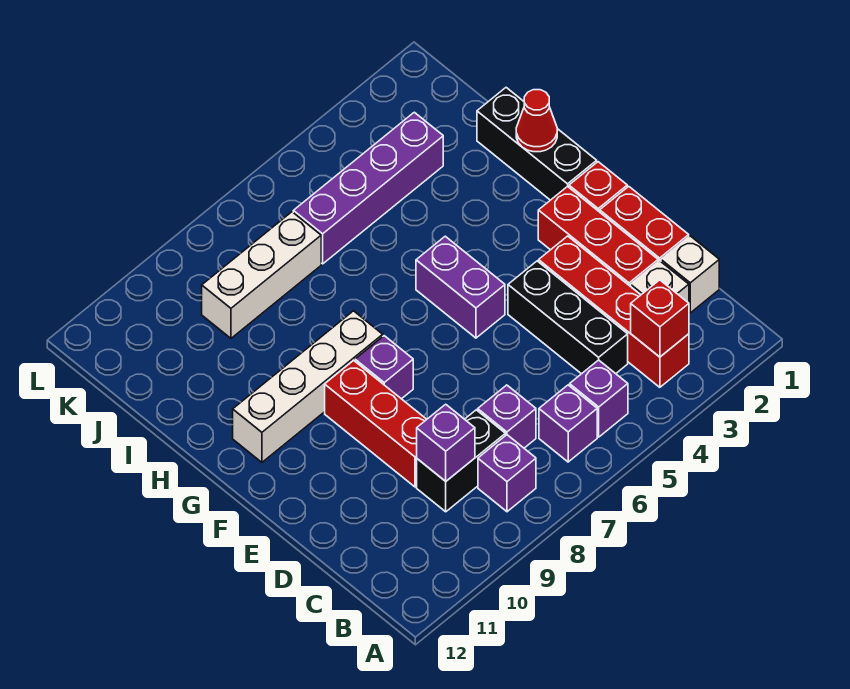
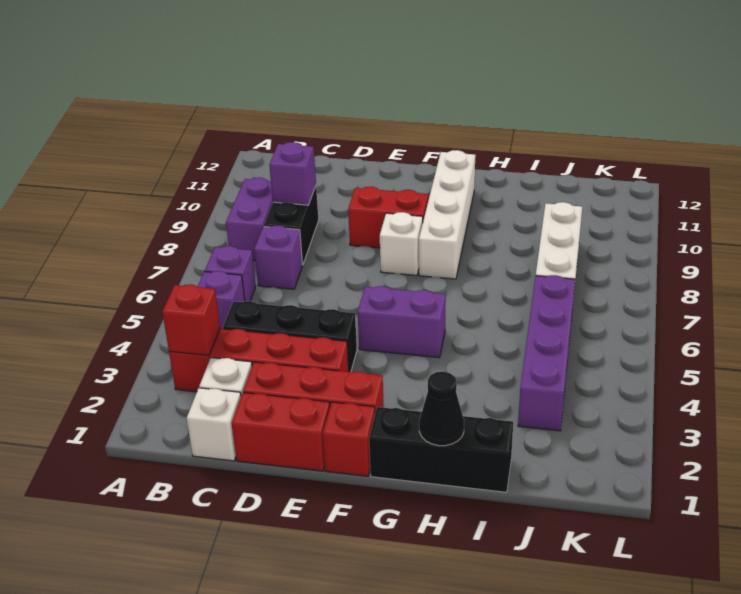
purple 1x1 brick [478,435,536,512] -> purple 1x2 brick [226,177,273,261]
red 1x3 brick [325,361,427,487] -> red 1x2 brick [348,187,428,248]
purple 1x1 brick [355,336,413,399] -> white 1x1 brick [380,212,423,276]
red 1x1 cone [516,90,557,152] -> black 1x1 cone [419,372,464,446]

